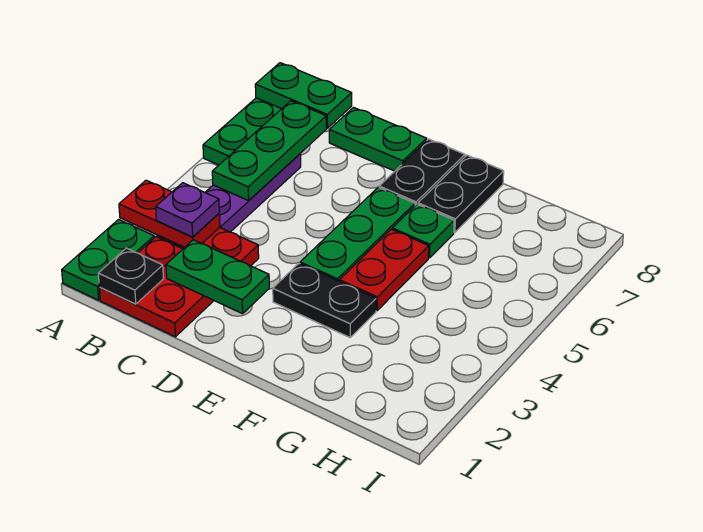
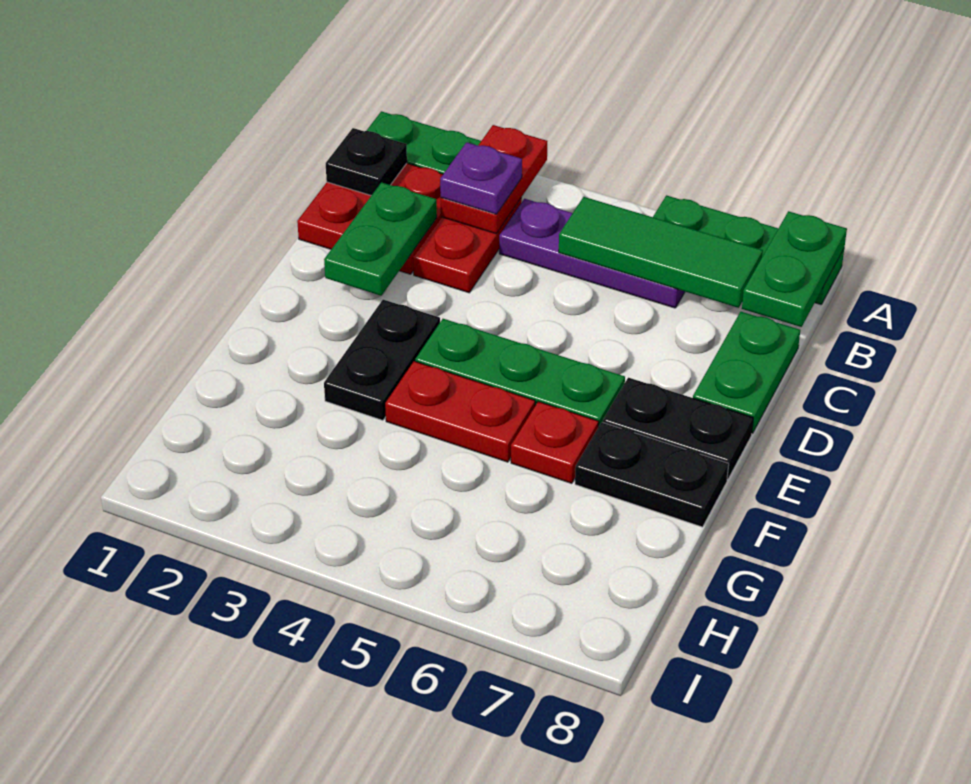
green 1x3 plate [212,101,326,201] -> green 1x3 tile [559,197,763,308]
green 1x1 plate [392,204,454,258] -> red 1x1 plate [511,402,599,483]

